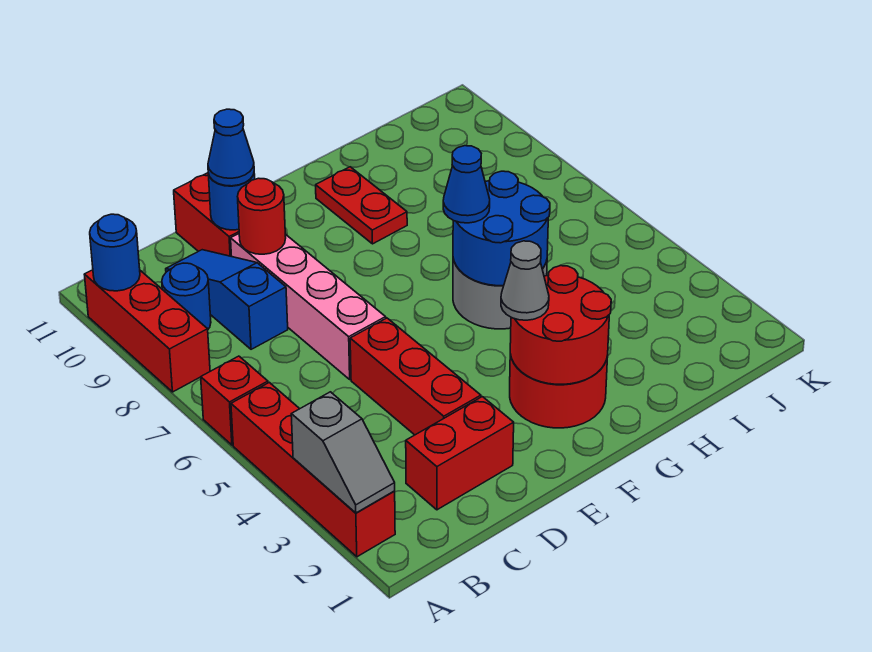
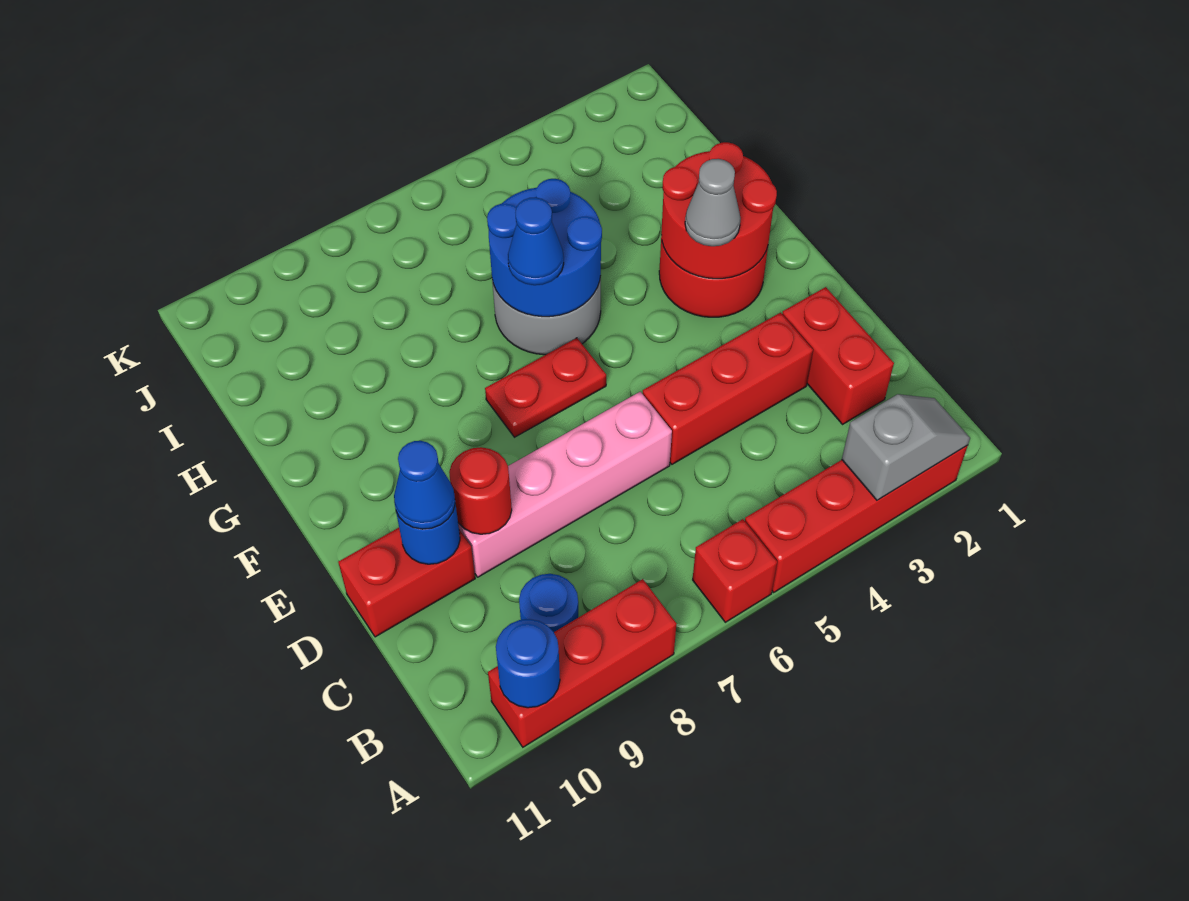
blue 1x3 slope [166,250,288,349] -> none
red 1x2 plate [316,167,407,244] -> red 1x2 plate moved to [485,338,606,437]

